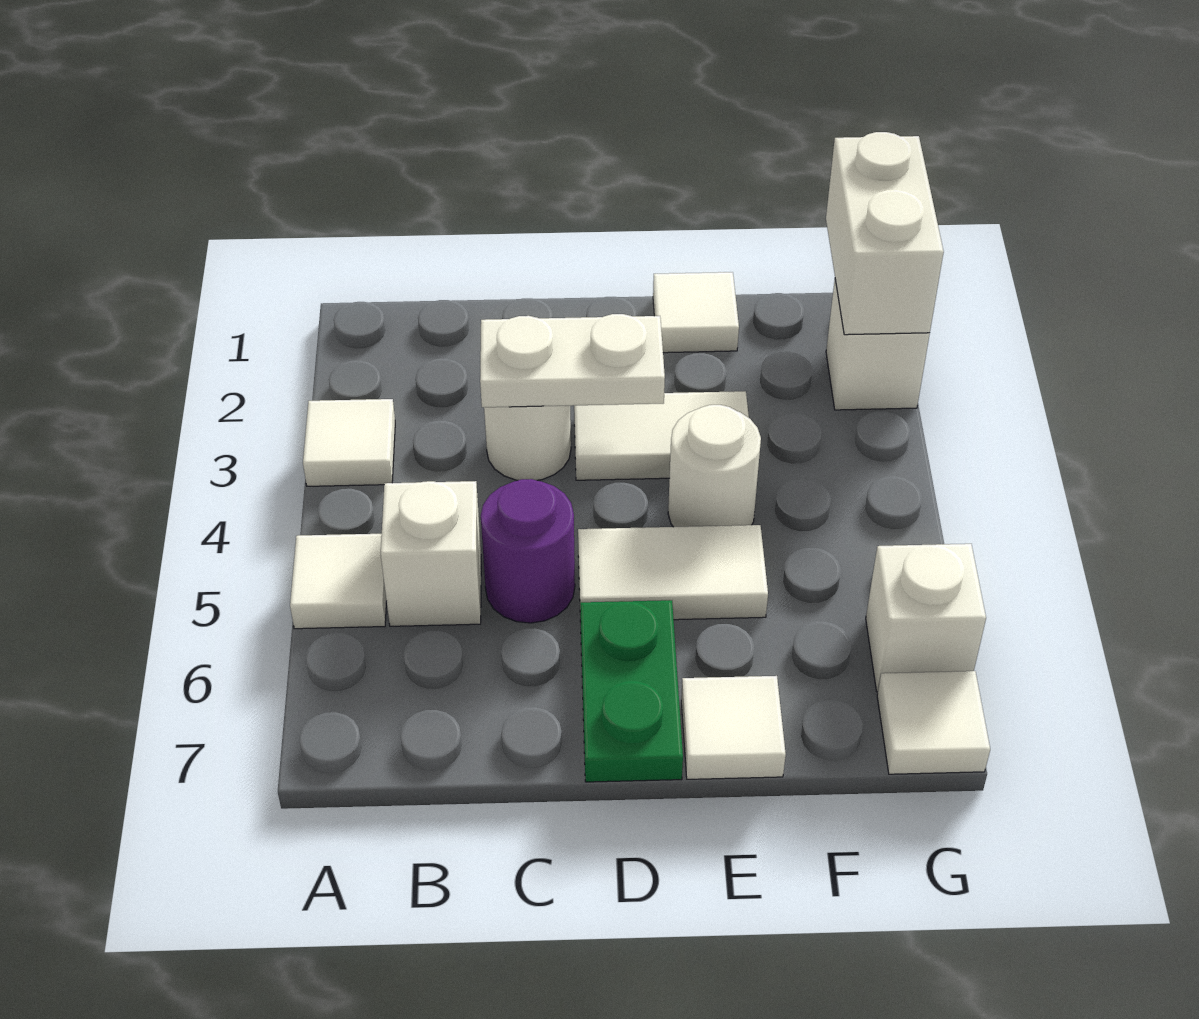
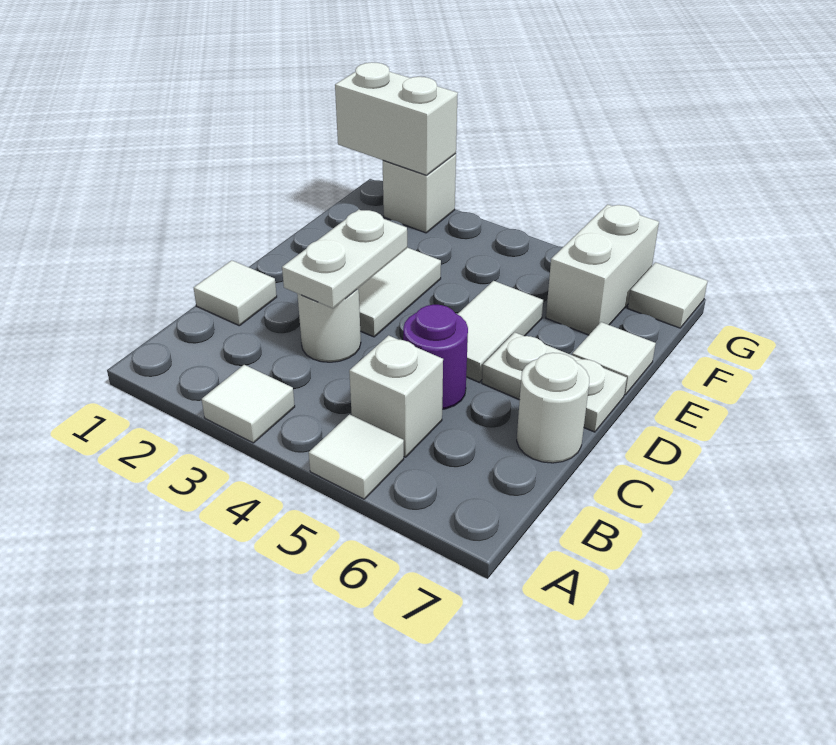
green 1x2 plate [580,600,683,782] -> white 1x2 plate [482,332,627,432]
white 1x1 tile [653,272,739,353] -> white 1x1 tile moved to [194,260,277,326]
white 1x1 round brick [668,405,761,527] -> white 1x1 round brick moved to [517,353,589,463]
white 1x1 brick [866,544,986,692] -> white 1x2 brick [546,204,659,335]

